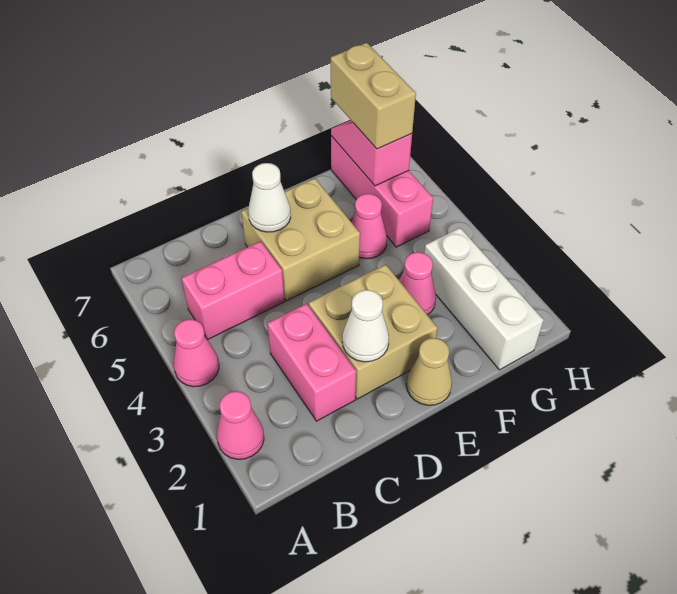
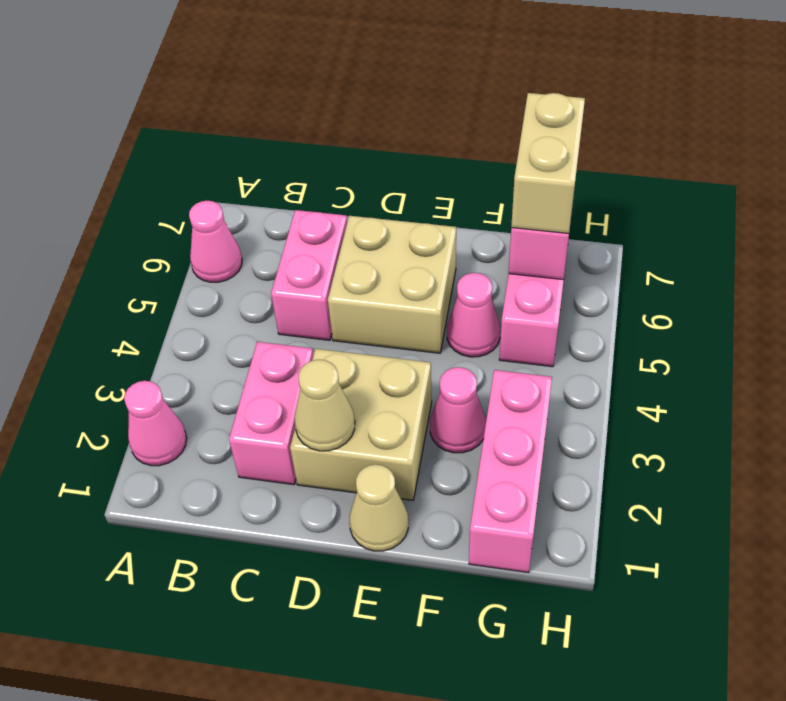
pink 1x1 cone [174,319,219,387] -> pink 1x1 cone moved to [189,201,242,282]
pink 1x2 brick [182,241,284,339] -> pink 1x2 brick turned to [271,210,347,340]
white 1x1 cone [342,290,389,362] -> tan 1x1 cone [295,359,355,451]
white 1x1 cone [248,163,291,232] -> none
white 1x3 brick [424,228,544,370] -> pink 1x3 brick [469,370,552,572]

